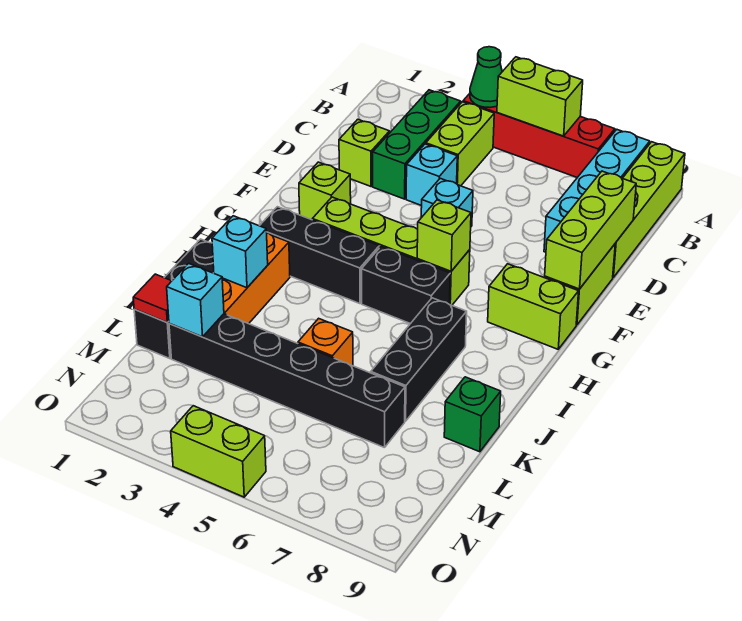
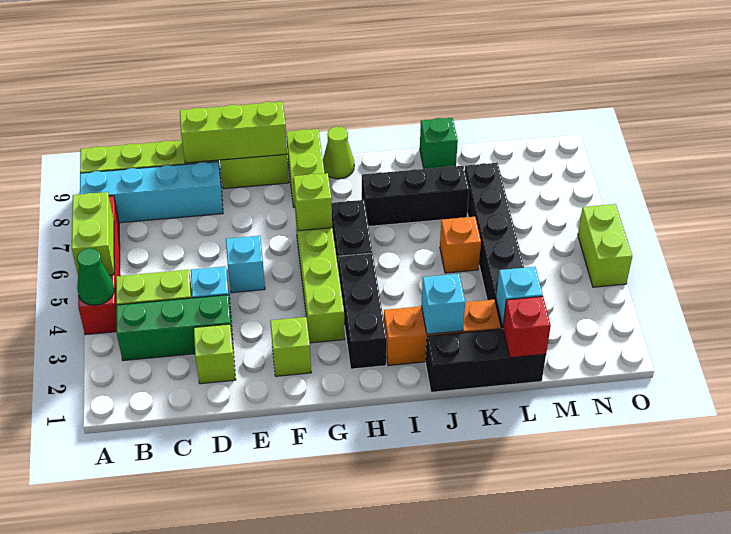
none -> lime 1x1 cone [323,126,354,179]
red 1x1 tile [133,274,171,322] -> red 1x1 brick [503,296,551,358]

